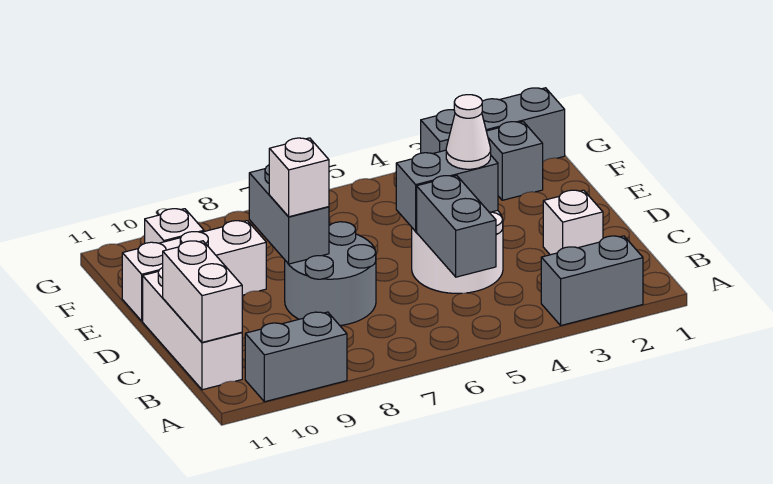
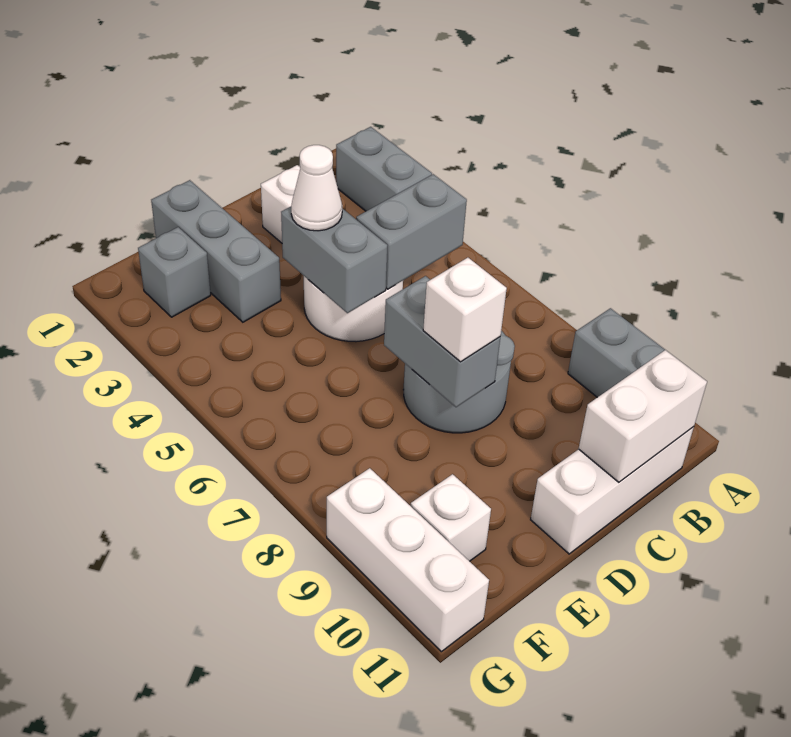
grey 1x2 brick [249,165,329,264] -> grey 1x2 brick turned to [384,276,500,407]
white 1x3 brick [122,221,266,321] -> white 1x3 brick moved to [327,468,489,652]
grey 1x3 brick [421,88,565,162] -> grey 1x3 brick moved to [151,180,281,322]

